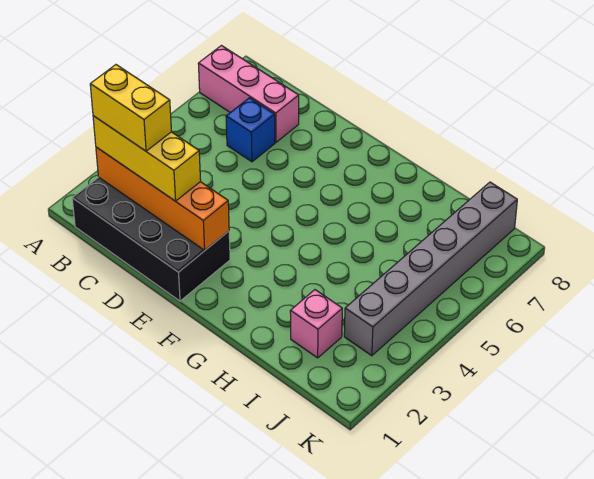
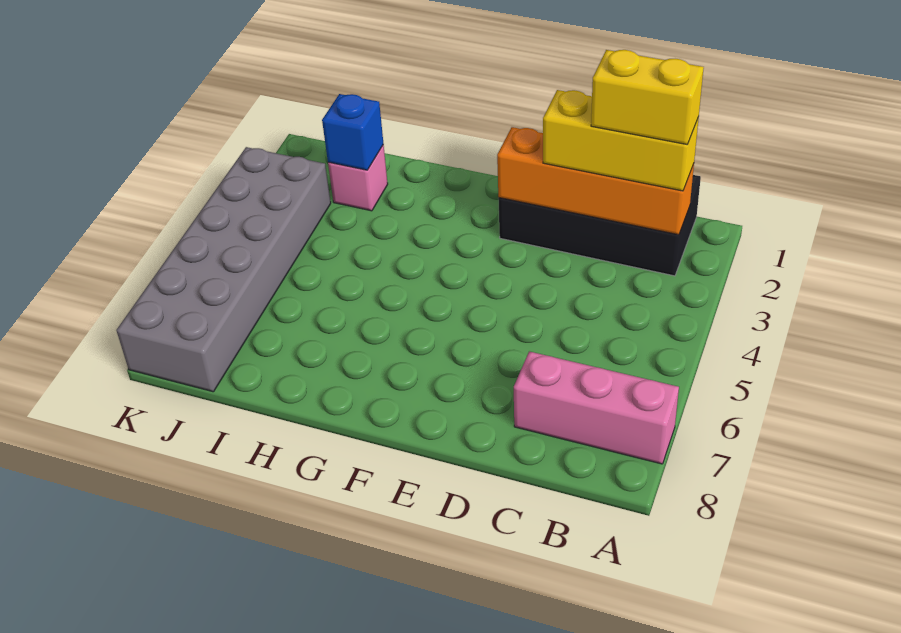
blue 1x1 brick [226,98,275,162] -> blue 1x1 brick moved to [322,94,384,170]
grey 1x6 brick [344,182,517,356] -> grey 2x6 brick [116,147,331,392]

